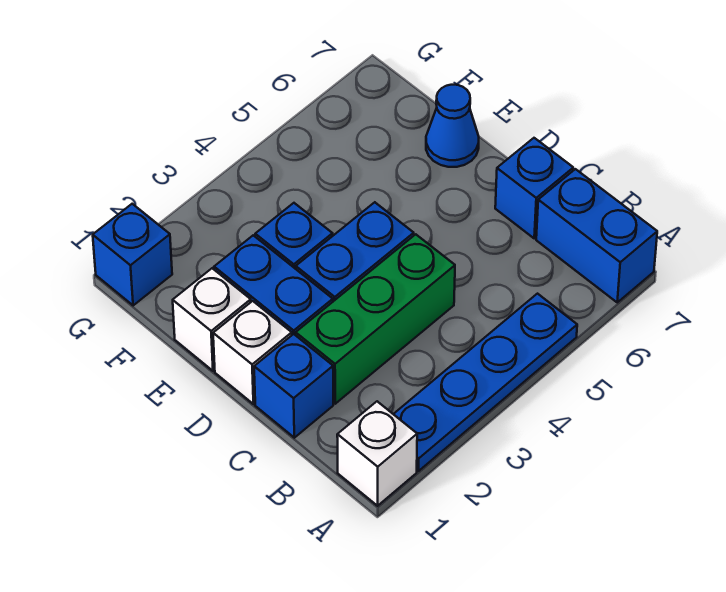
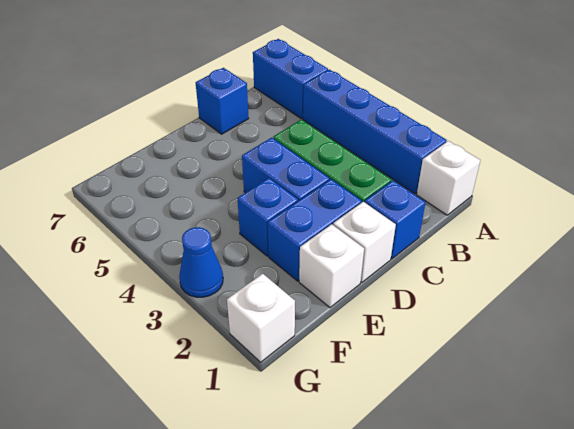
blue 1x4 plate [394,294,577,471] -> blue 1x4 brick [303,69,447,194]
blue 1x2 brick [536,169,657,302] -> blue 1x2 brick turned to [253,39,328,119]
blue 1x1 cone [426,85,479,167] -> blue 1x1 cone moved to [179,227,223,297]
blue 1x1 brick [93,204,172,306] -> white 1x1 brick [227,274,295,362]

